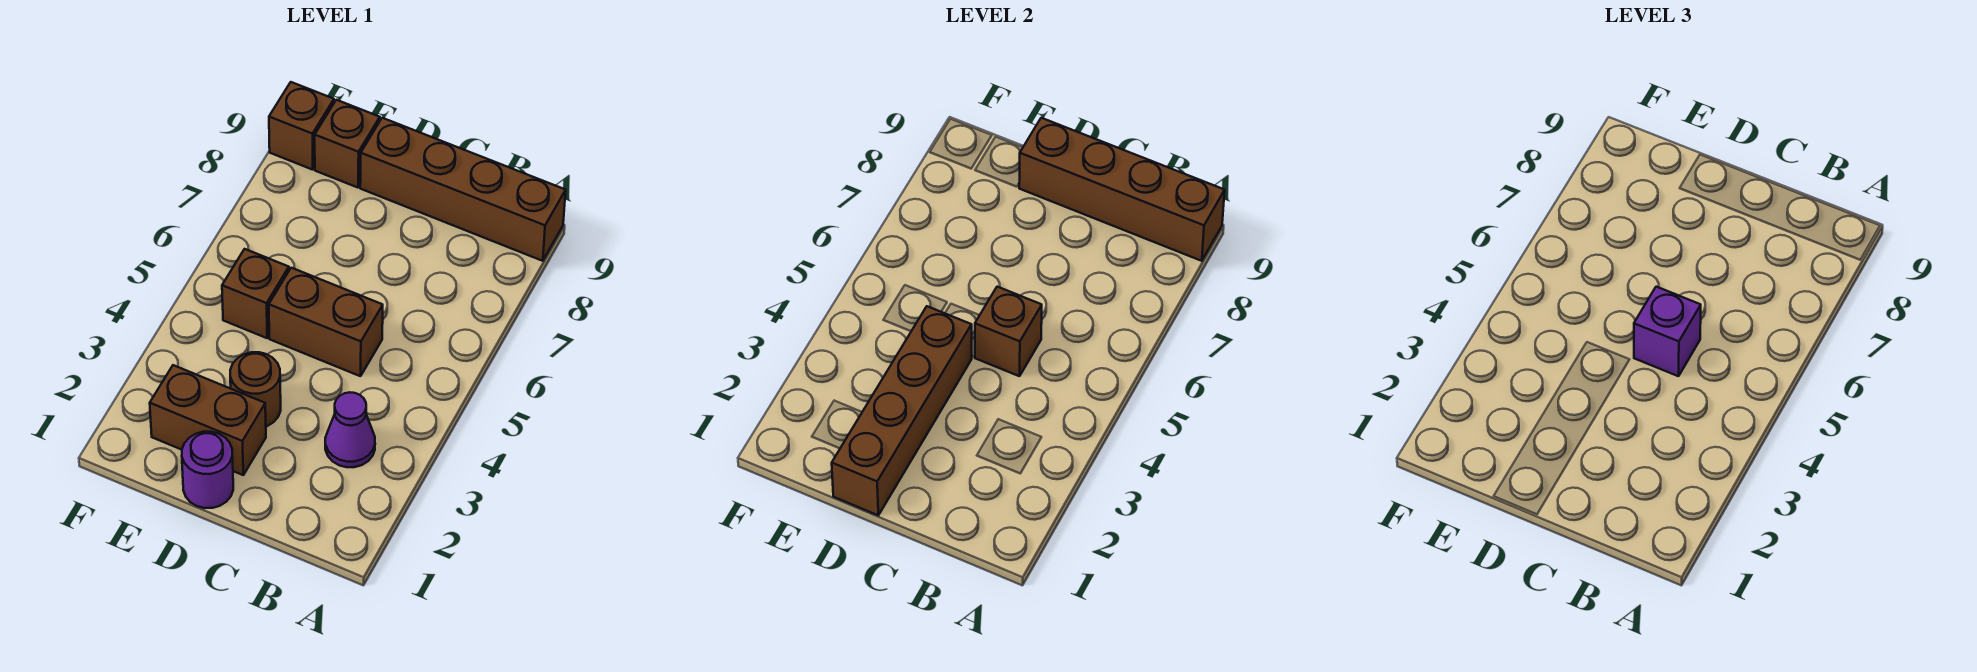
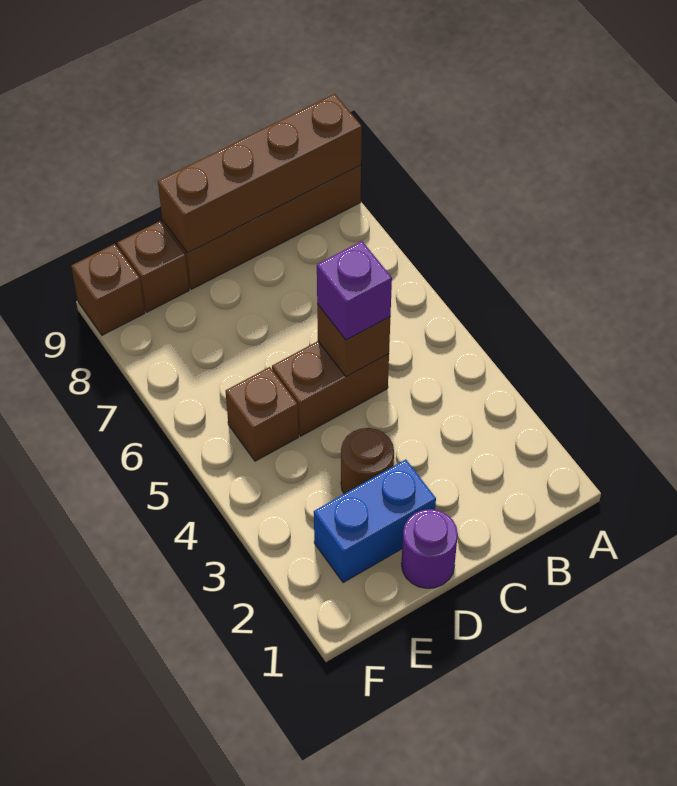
purple 1x1 cone [325,392,375,467] -> none
brown 1x4 brick [832,306,972,515] -> none
brown 1x2 brick [150,365,266,475] -> blue 1x2 brick [314,460,436,583]

